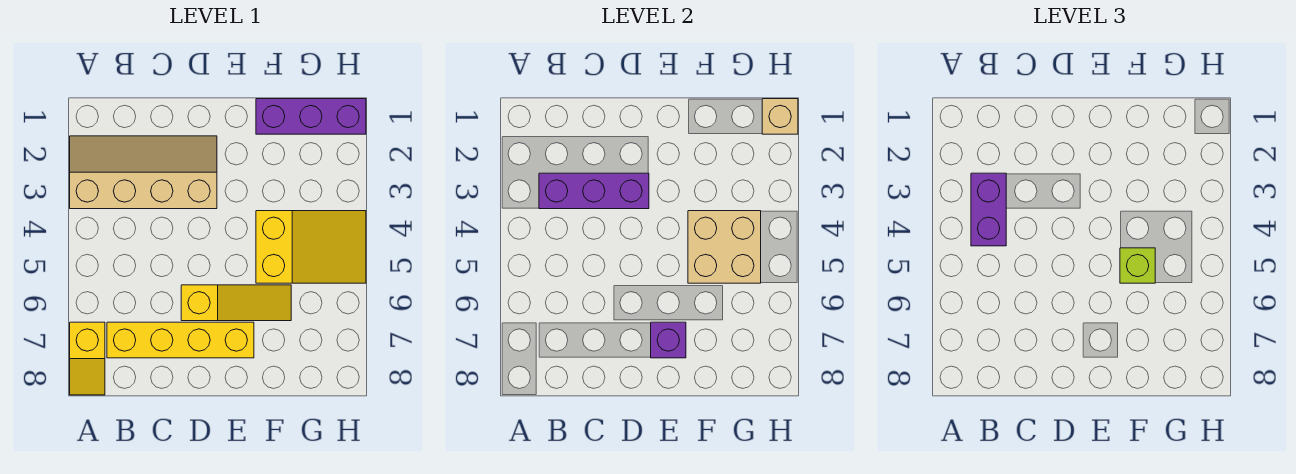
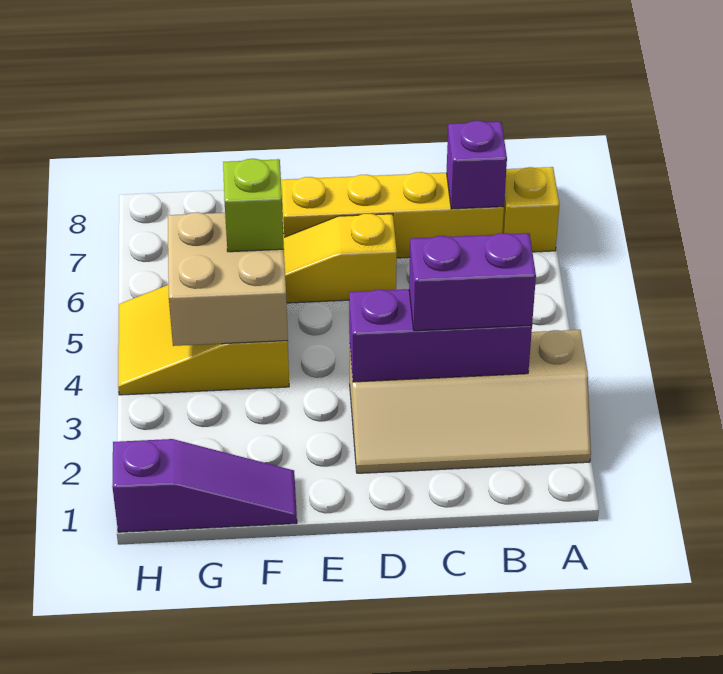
purple 1x2 brick [971,173,1006,246] -> purple 1x2 brick turned to [409,233,536,331]
purple 1x1 brick [651,322,686,358] -> purple 1x1 brick moved to [447,121,507,209]
purple 1x3 brick [256,99,366,134] -> purple 1x3 slope [112,439,297,532]
tan 1x1 brick [762,99,798,134] -> none

